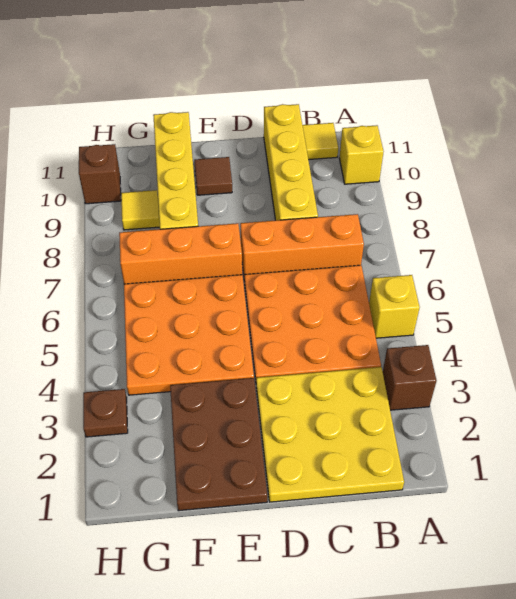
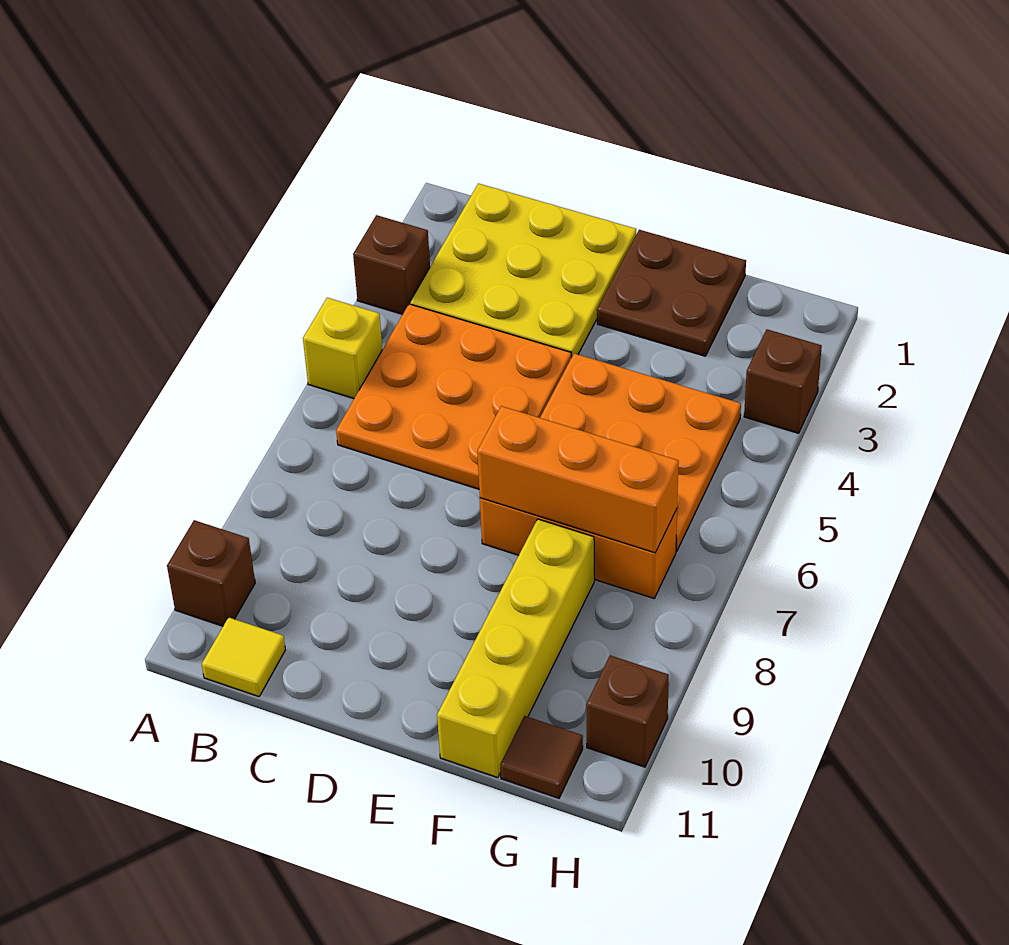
yellow 1x1 brick [339,125,384,184] -> brown 1x1 brick [167,520,255,626]
orange 1x3 brick [240,214,364,282] -> orange 1x3 brick moved to [477,406,679,553]
yellow 1x4 brick [264,104,318,220] -> none
brown 2x3 plate [170,378,267,511] -> brown 2x2 plate [597,230,746,356]
brown 1x1 tile [194,157,232,195] -> brown 1x1 tile moved to [500,716,583,798]
yellow 1x1 tile [121,190,160,230] -> none
brown 1x1 plate [83,389,128,437] -> brown 1x1 brick [744,329,822,433]

